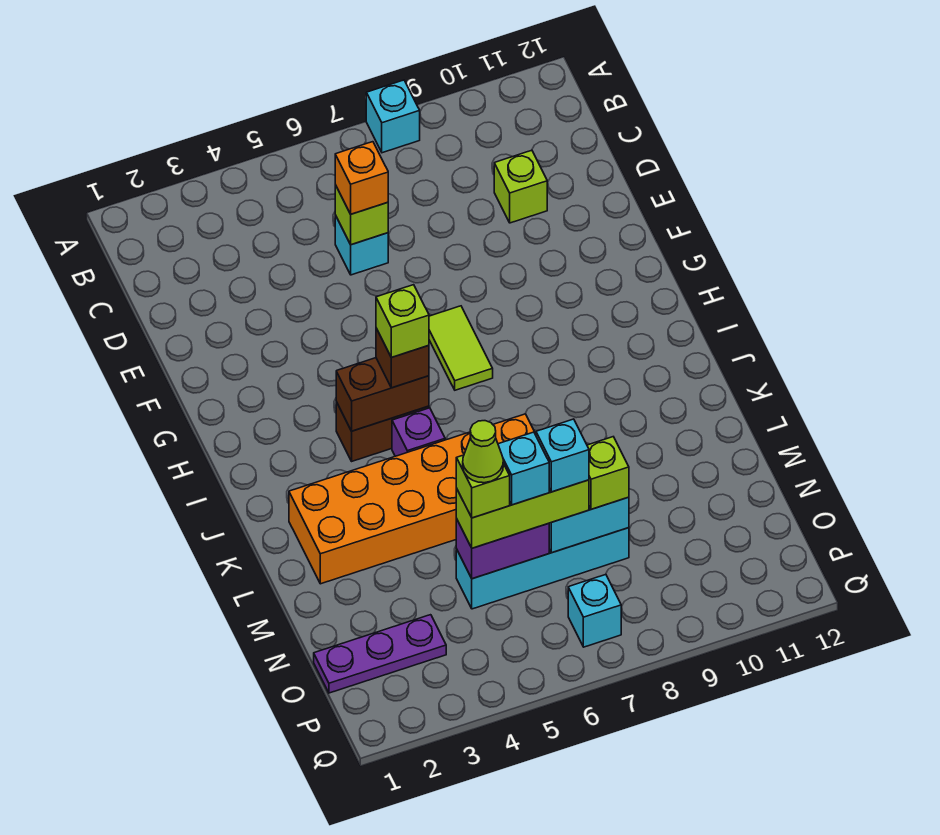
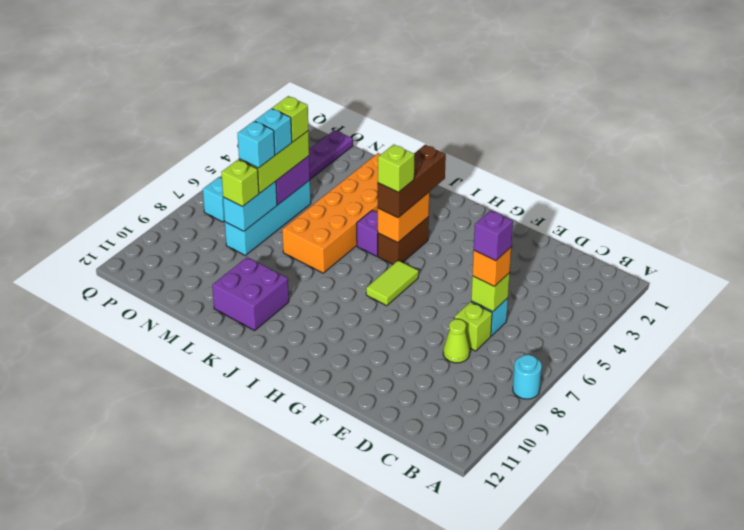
cyan 1x1 brick [366,80,420,153] -> cyan 1x1 round brick [513,355,542,399]
none -> purple 1x1 brick [474,210,513,261]
lime 1x1 brick [494,150,547,223] -> lime 1x1 brick moved to [455,302,492,351]
lime 1x2 tile [429,306,493,390] -> lime 1x2 tile turned to [366,261,418,306]
brown 1x2 brick [336,358,429,431] -> orange 1x2 brick [378,193,429,243]
brown 1x1 brick [376,328,429,388] -> brown 1x3 brick [378,145,446,218]
none -> purple 2x2 brick [212,257,289,331]
lime 1x1 cone [463,421,503,483] -> lime 1x1 cone moved to [443,319,470,363]

